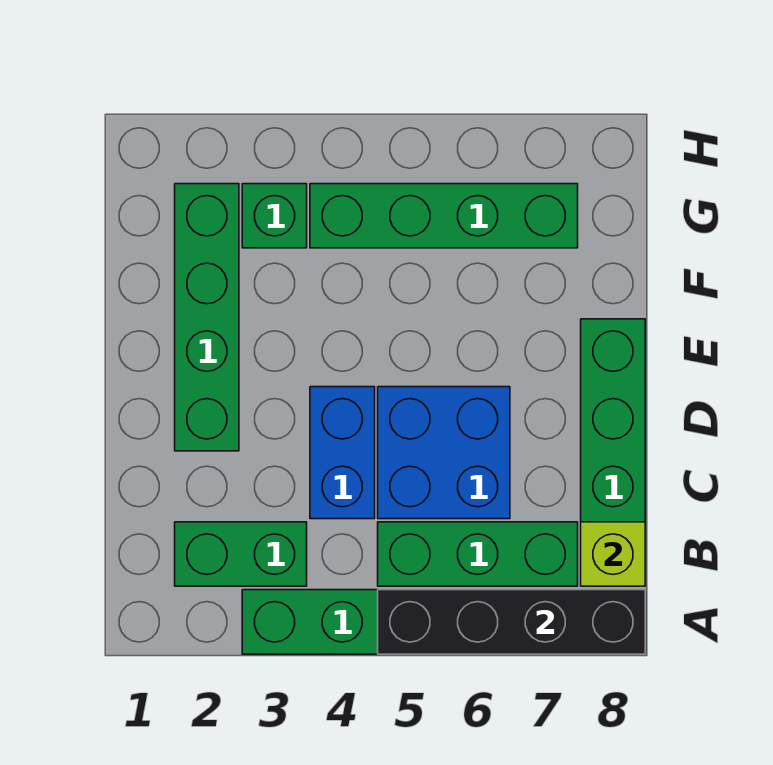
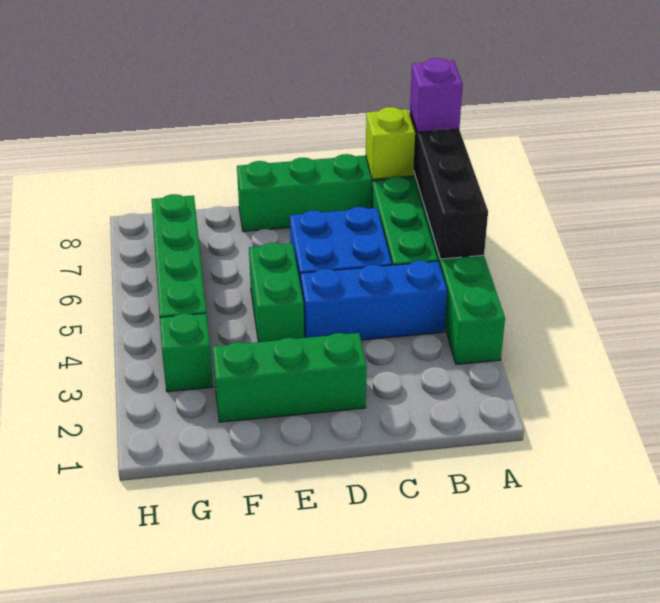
none -> purple 1x1 brick [410,58,463,132]
green 1x2 brick [175,522,307,586] -> green 1x2 brick moved to [249,243,304,342]
blue 1x2 brick [310,387,375,519] -> blue 1x3 brick [301,261,447,340]
green 1x4 brick [175,184,239,451] -> green 1x3 brick [213,333,367,422]

